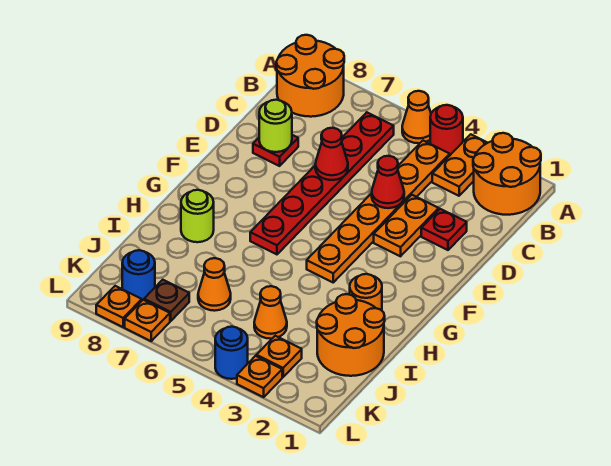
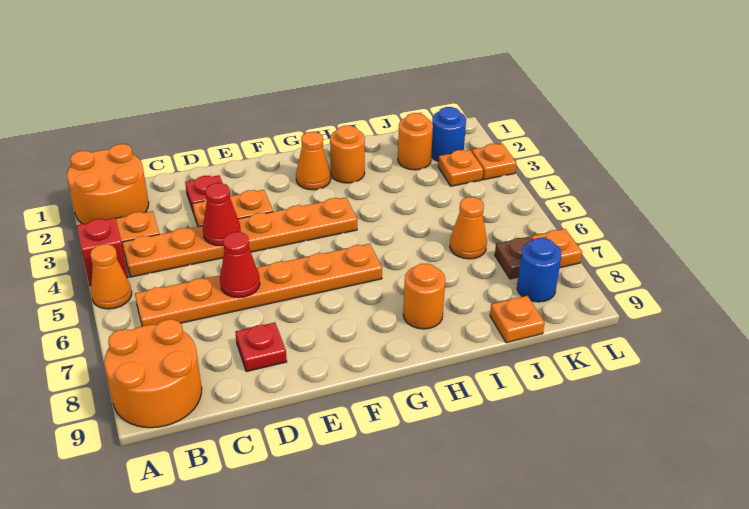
red 1x1 round brick [430,105,463,155] -> red 1x1 brick [77,218,128,285]
red 1x6 plate [250,113,394,254] -> orange 1x6 plate [135,244,382,326]
lime 1x1 round brick [259,100,292,152] -> none
lime 1x1 round brick [181,190,214,242] -> orange 1x1 round brick [403,263,445,329]
orange 2x2 round brick [317,294,385,376] -> orange 1x1 round brick [398,113,433,170]
orange 1x1 cone [254,286,287,339] -> orange 1x1 cone moved to [296,132,331,190]
blue 1x1 round brick [215,327,248,379] -> blue 1x1 round brick moved to [431,107,466,161]
orange 1x1 plate [96,286,142,327] -> orange 1x1 plate moved to [490,296,545,343]

